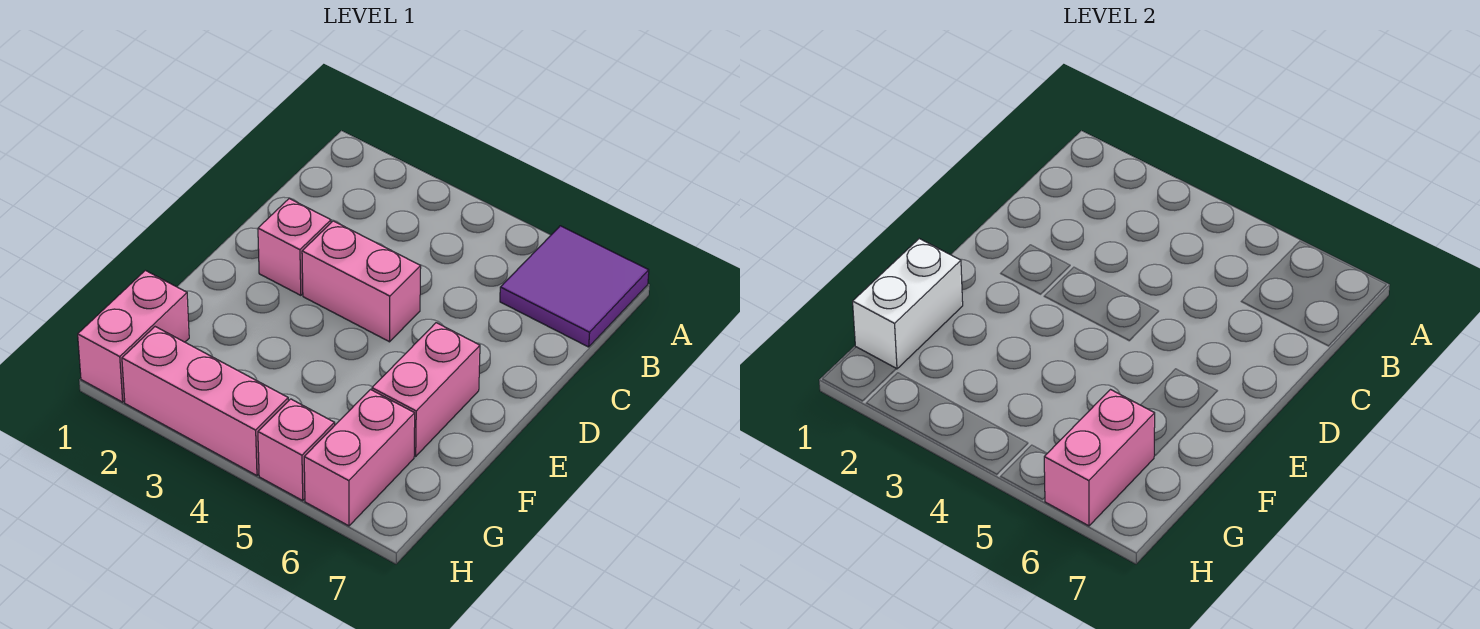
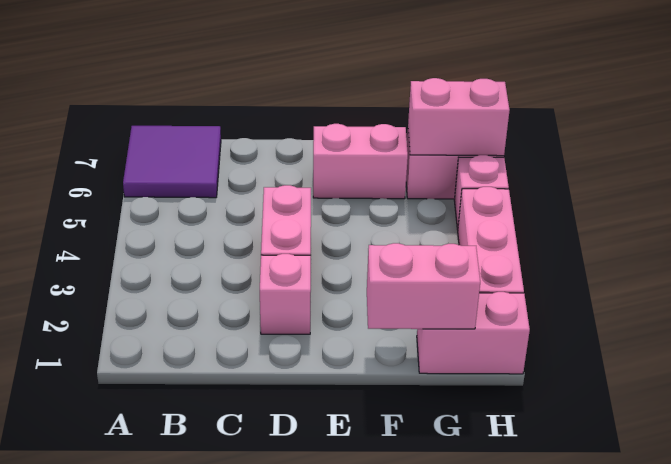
white 1x2 brick [853,239,963,369] -> pink 1x2 brick [367,243,480,329]

